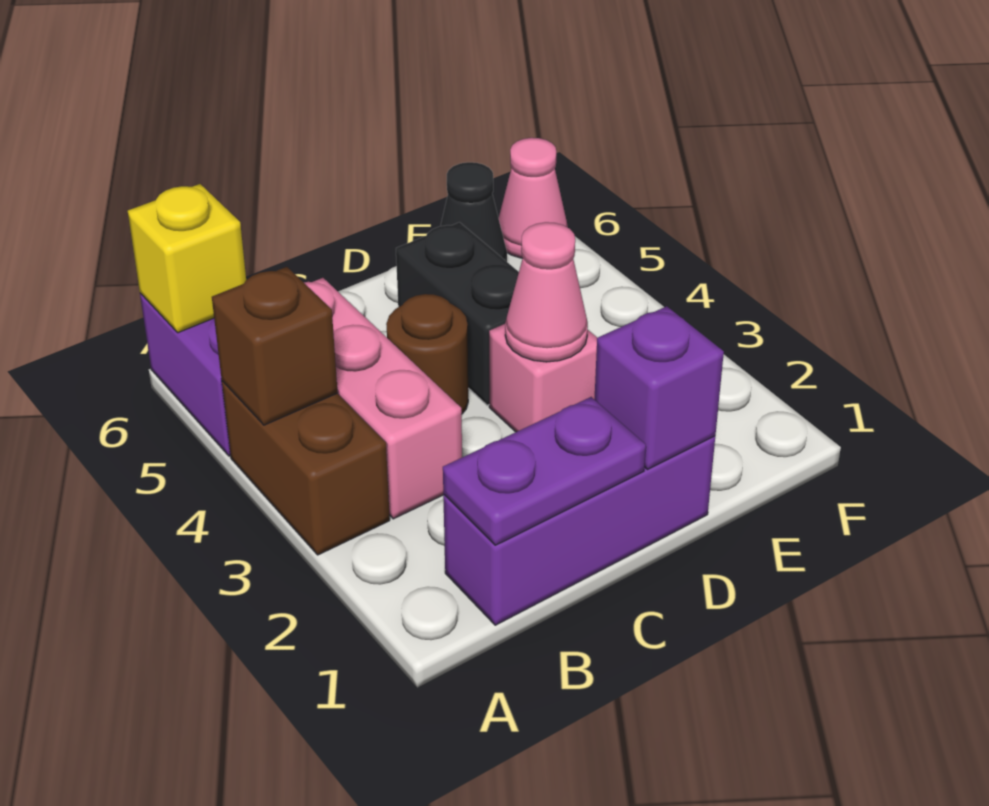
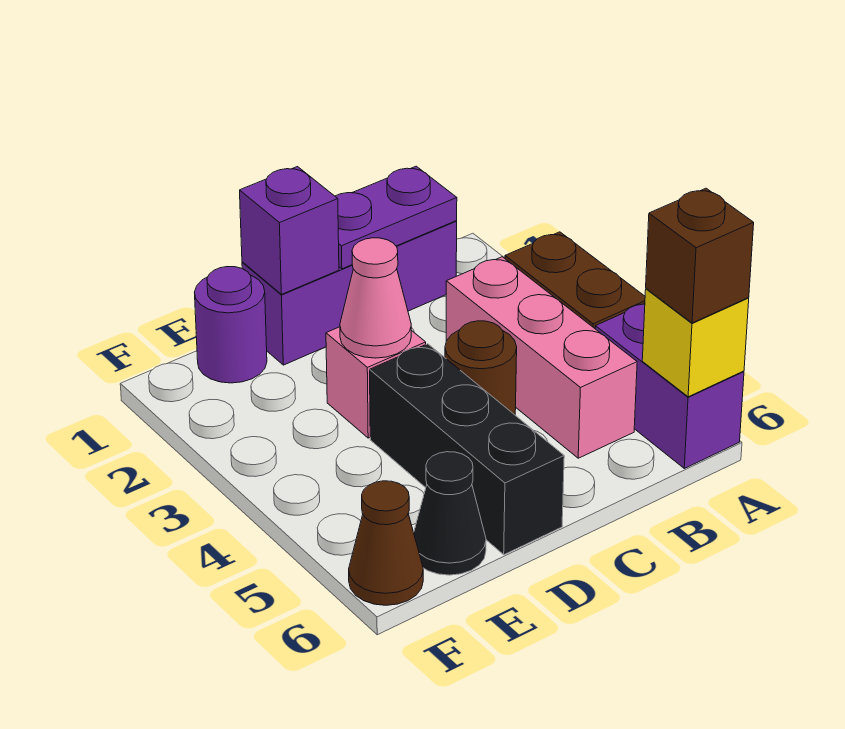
brown 1x1 brick [212,267,338,425] -> brown 1x1 brick moved to [646,188,754,323]
black 1x2 brick [396,222,519,405] -> black 1x3 brick [370,344,564,555]
none -> purple 1x1 round brick [194,267,267,383]
pink 1x1 cone [499,138,568,258] -> brown 1x1 cone [349,481,423,605]

